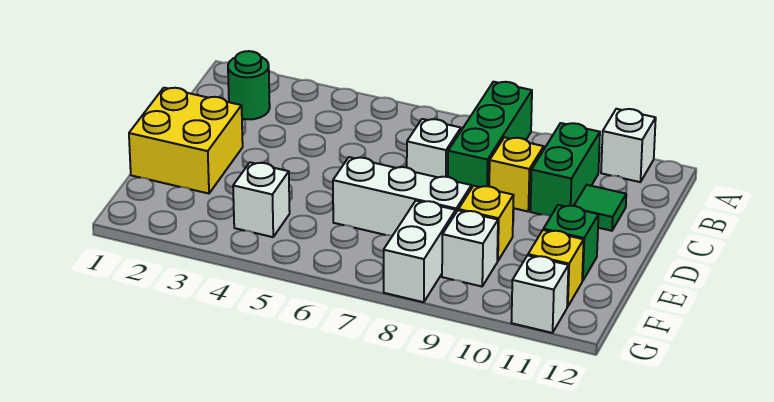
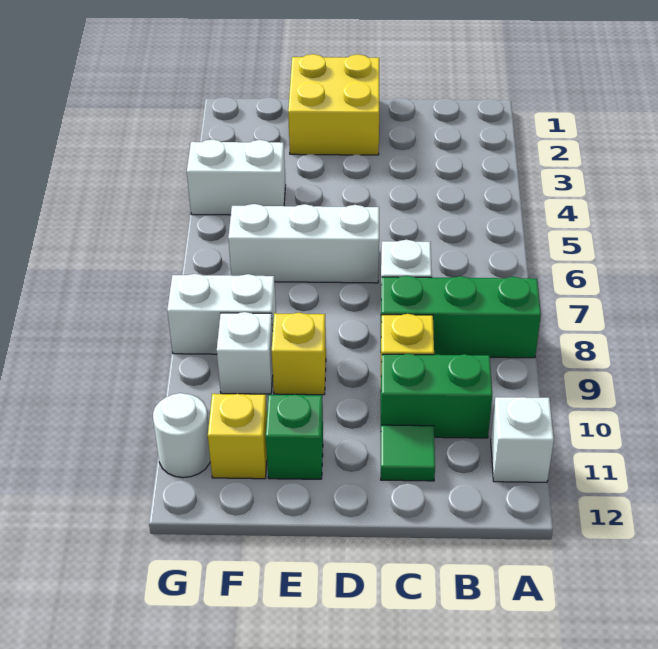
green 1x1 round brick [228,51,270,119] -> none
white 1x3 brick [333,157,471,236] -> white 1x3 brick turned to [228,204,379,283]
white 1x1 brick [233,162,290,237] -> white 1x2 brick [187,139,286,215]
white 1x1 brick [511,255,568,333] -> white 1x1 round brick [153,393,210,478]

